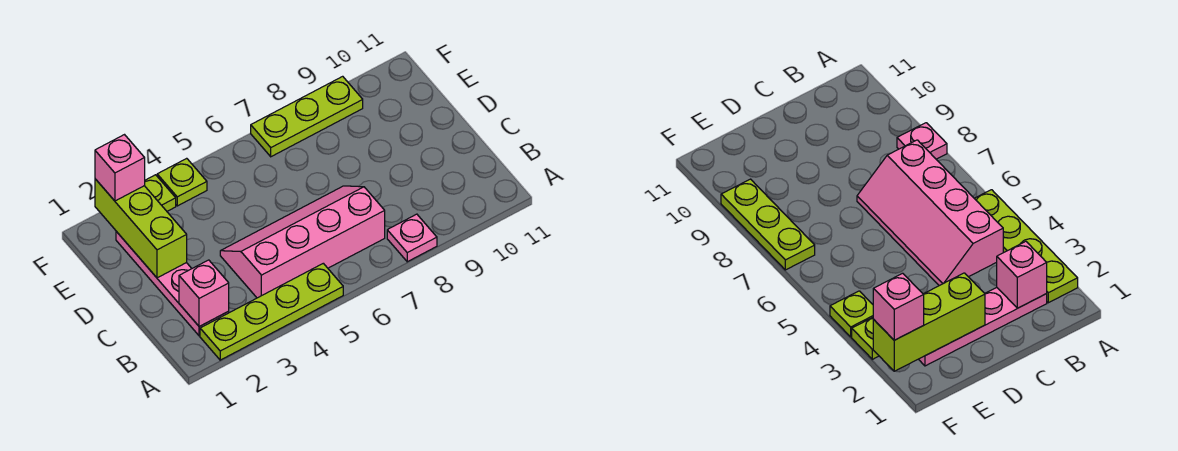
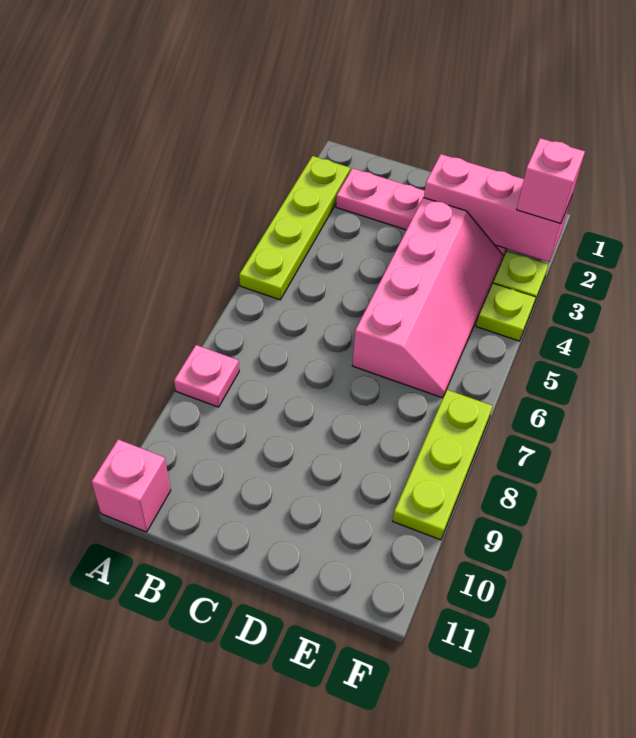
pink 1x1 brick [179,260,229,327] -> pink 1x1 brick moved to [92,440,171,532]
pink 2x4 slope [220,186,385,298] -> pink 2x4 slope moved to [352,197,503,398]
lime 1x3 brick [95,179,187,278] -> pink 1x3 brick [424,154,572,262]

